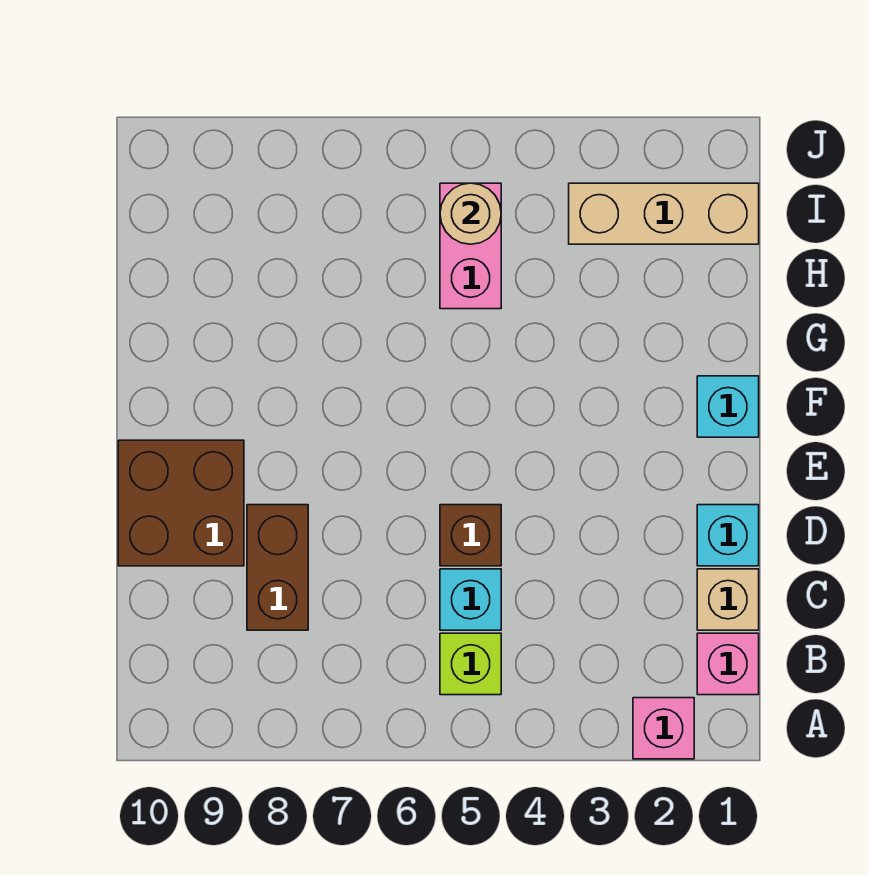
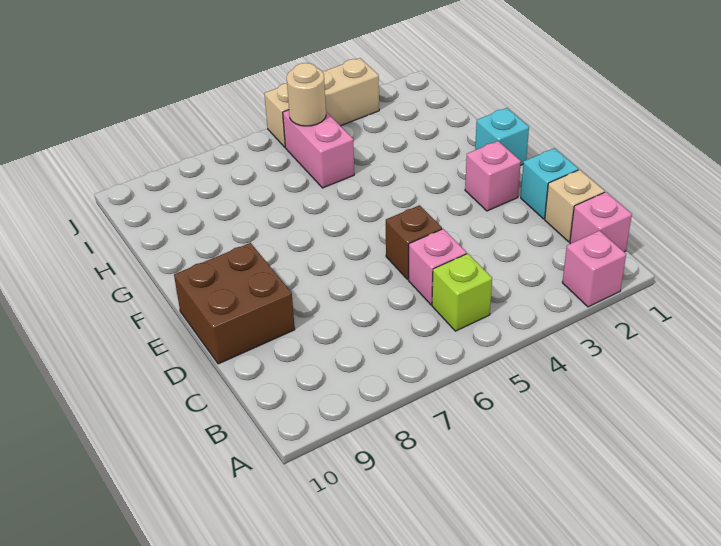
cyan 1x1 brick [440,569,501,630] -> pink 1x1 brick [409,229,467,305]
brown 1x2 brick [247,505,308,630] -> none
none -> pink 1x1 brick [465,141,521,211]
tan 1x3 brick [569,183,759,244] -> tan 1x3 brick moved to [264,58,379,147]

